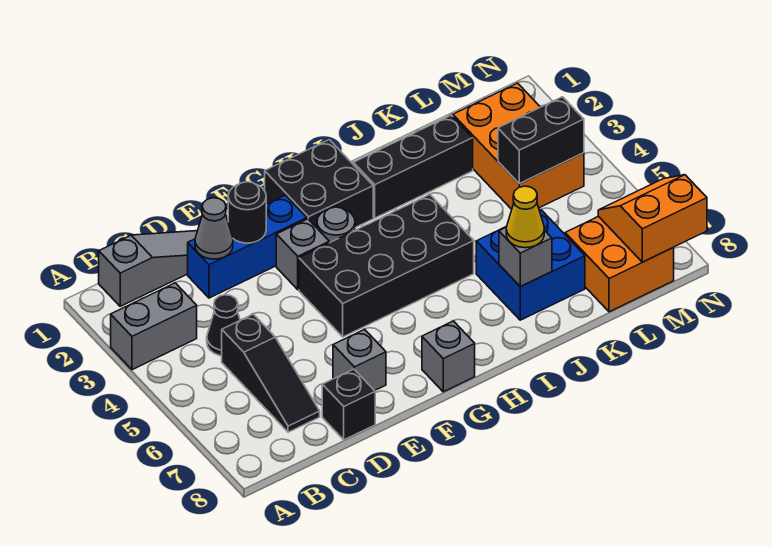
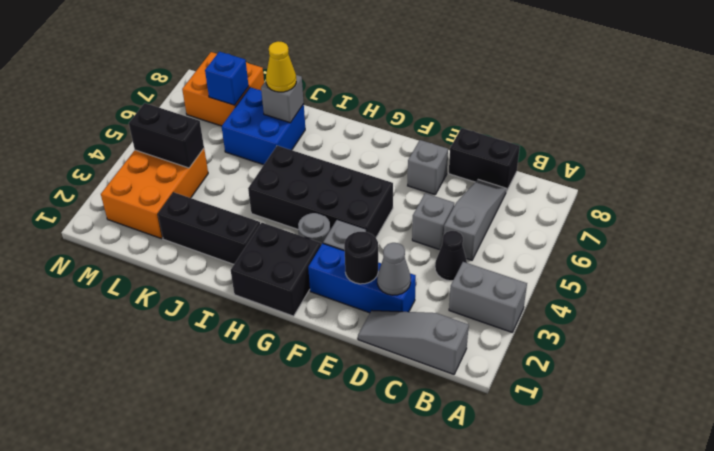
black 1x3 slope [222,314,320,432] -> grey 1x3 slope [444,180,506,260]
black 1x1 brick [322,369,375,440] -> black 1x2 brick [449,128,520,192]
grey 1x1 brick [422,321,475,392] -> grey 1x1 brick moved to [412,193,454,250]
none -> blue 1x1 brick [205,52,249,105]
orange 2x2 slope [598,175,707,262] -> none

